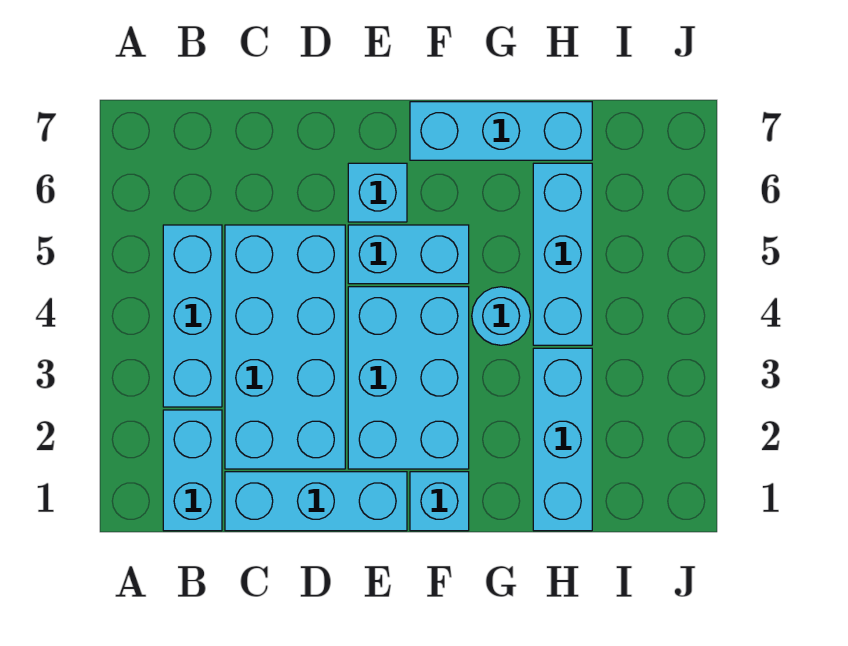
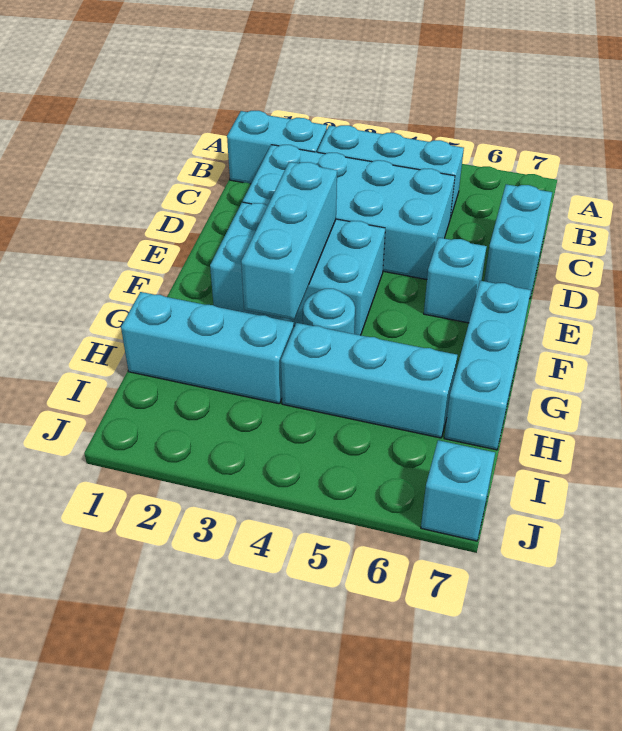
cyan 1x3 brick [225,472,407,531] -> cyan 1x3 brick moved to [241,162,337,320]
cyan 1x2 brick [348,225,469,284] -> cyan 1x2 brick moved to [484,184,552,299]
cyan 1x1 brick [410,472,469,531] -> cyan 1x1 brick moved to [421,440,495,541]

